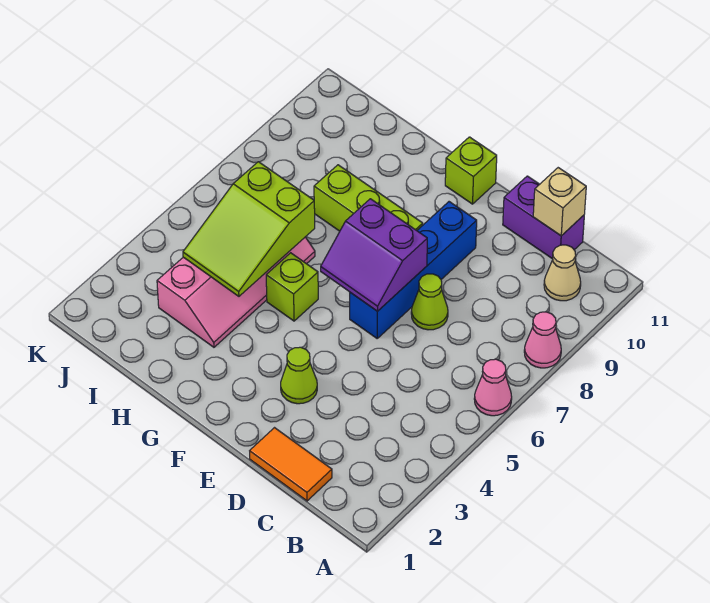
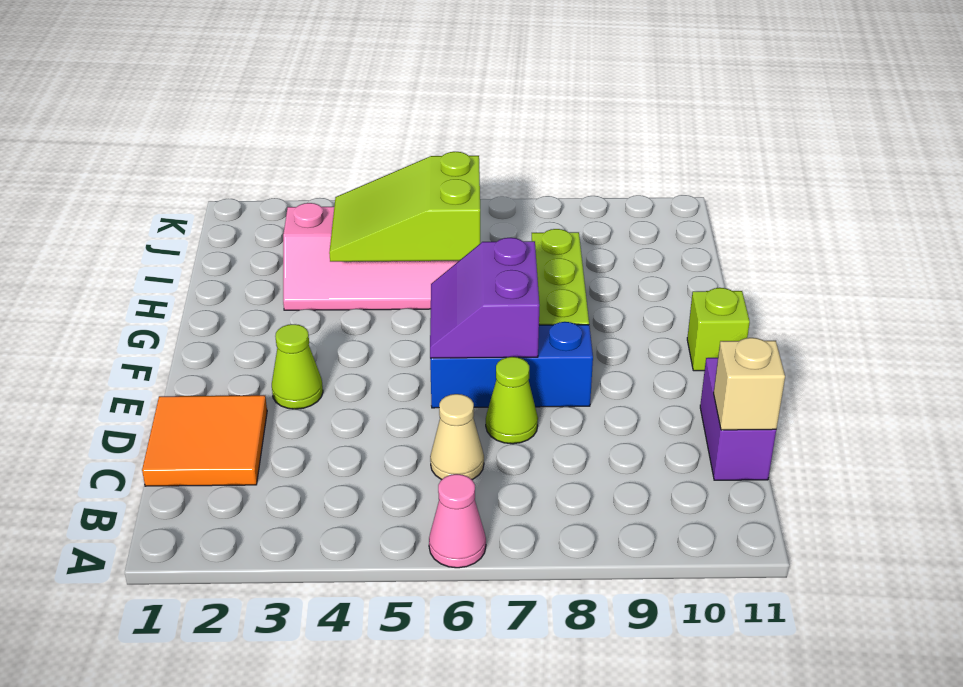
pink 1x1 cone [524,312,561,368] -> none
tan 1x1 cone [544,245,581,301] -> tan 1x1 cone moved to [430,394,484,480]
orange 1x2 tile [250,428,332,501] -> orange 2x2 tile [142,395,267,486]
blue 1x4 brick [350,202,477,338] -> blue 1x3 brick [430,322,593,408]
lime 1x1 brick [266,253,318,321] -> none

